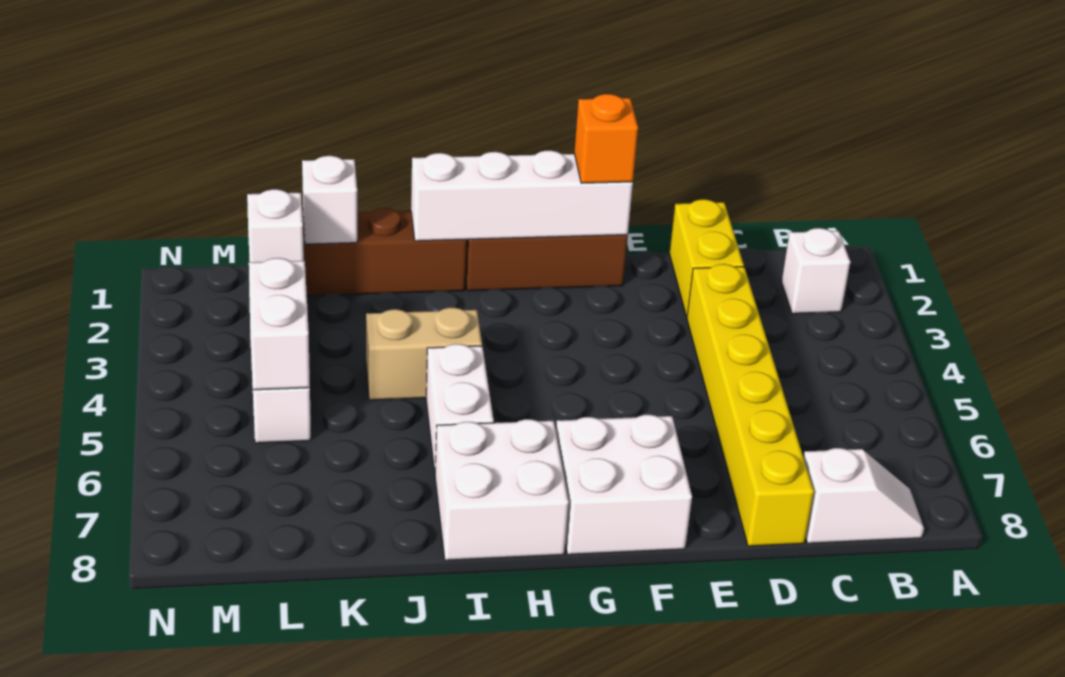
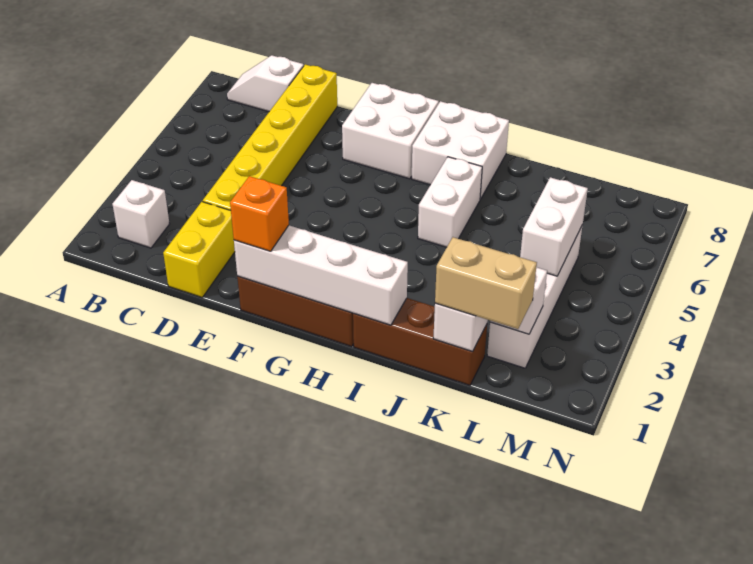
tan 1x2 brick [366,308,482,400] -> tan 1x2 brick moved to [435,237,537,329]

